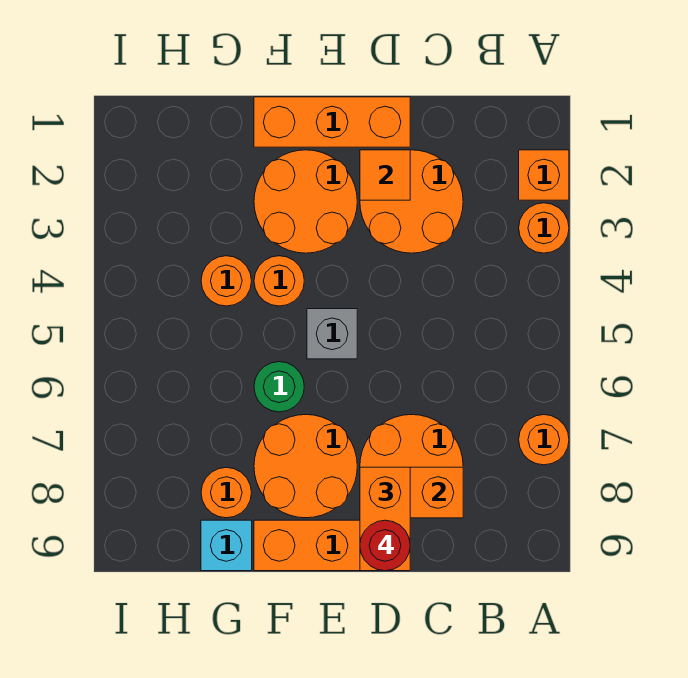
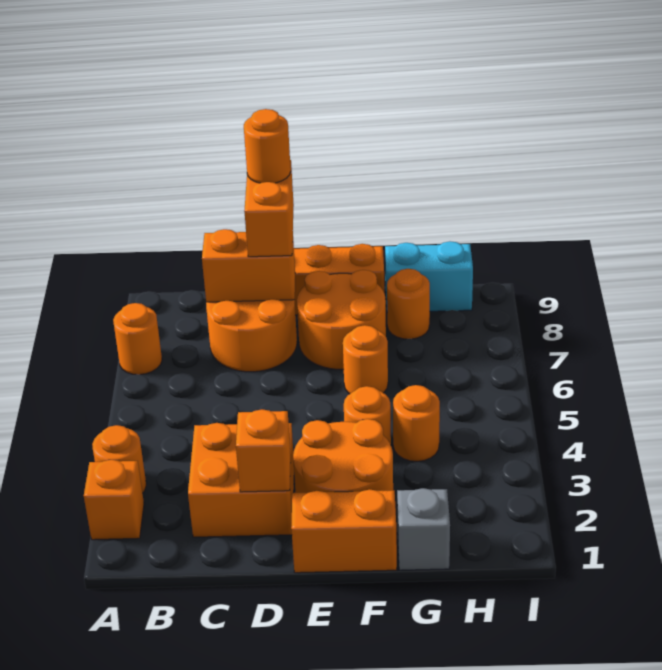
orange 2x2 round brick [360,150,463,253] -> orange 2x2 brick [188,423,294,537]
orange 1x3 brick [254,97,410,147] -> orange 1x2 brick [291,489,397,573]
orange 1x1 tile [360,150,410,200] -> orange 1x1 brick [236,409,291,492]
red 1x1 round brick [360,520,410,571] -> orange 1x1 round brick [244,109,291,183]
grey 1x1 brick [307,309,357,359] -> grey 1x1 brick moved to [397,488,450,570]
green 1x1 round brick [254,362,304,412] -> orange 1x1 round brick [343,325,388,394]
cyan 1x1 brick [201,520,252,571] -> cyan 1x2 brick [385,241,473,311]

